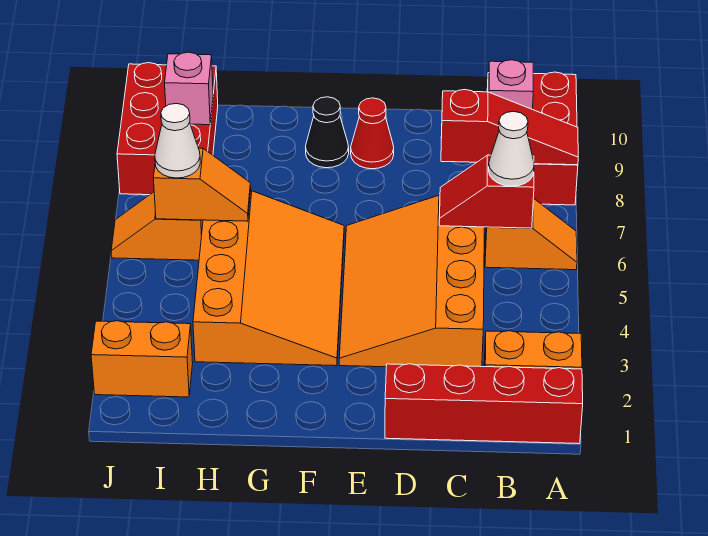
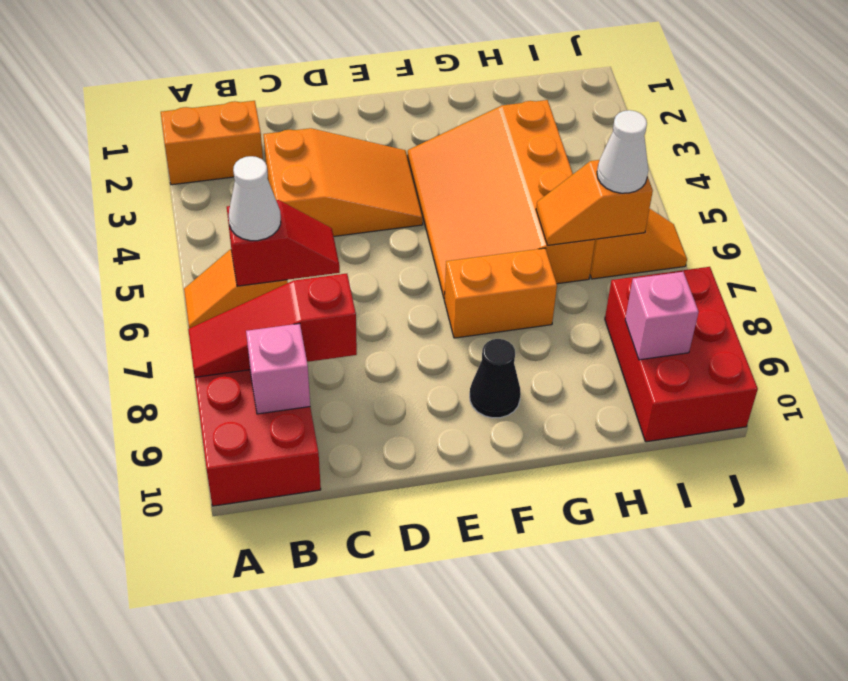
red 1x4 brick [385,364,583,444] -> none
orange 3x4 slope [339,195,484,367] -> orange 2x3 slope [263,128,423,236]
red 1x1 cone [351,98,394,169] -> none
orange 1x2 brick [91,321,193,397] -> orange 1x2 brick moved to [444,248,557,338]

